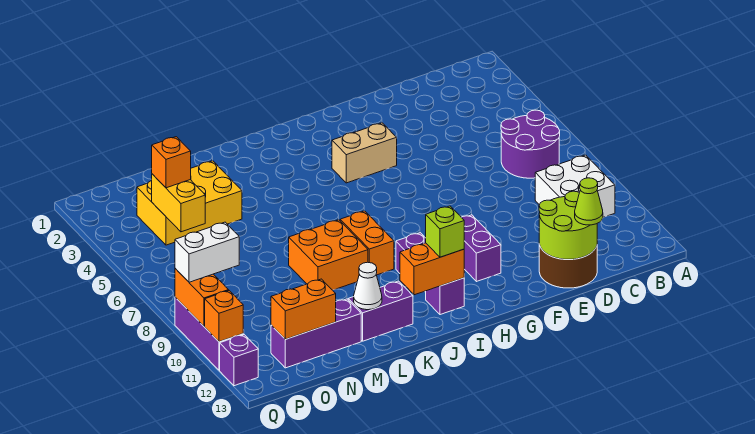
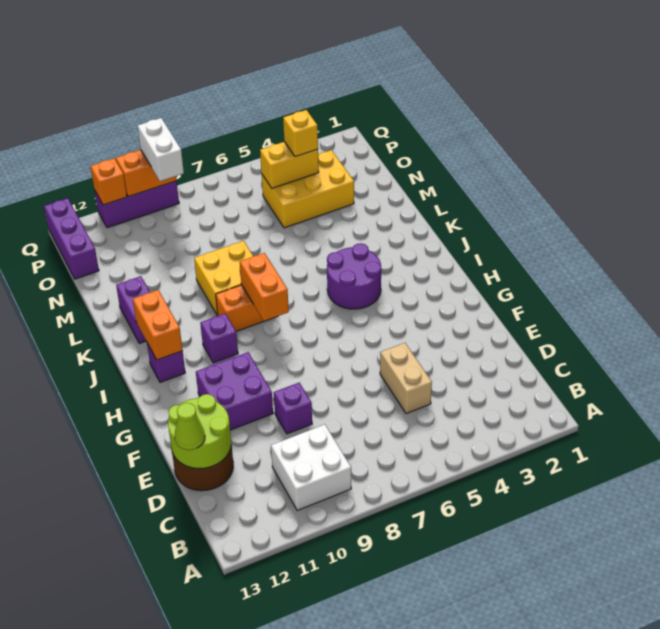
purple 2x2 round brick [501,110,560,178] -> purple 2x2 round brick moved to [327,243,381,309]
tan 1x2 brick [332,123,397,183] -> tan 1x2 brick moved to [380,343,432,414]
purple 1x2 brick [461,215,501,282] -> purple 2x2 brick [196,352,273,430]
lime 1x1 brick [426,206,464,257] -> none
orange 2x2 brick [289,220,368,290] -> yellow 2x2 brick [194,241,253,315]
white 1x1 cone [354,262,382,310] -> none
yellow 2x3 brick [137,161,242,245] -> yellow 2x3 brick turned to [262,150,354,228]
purple 1x3 brick [271,299,361,368] -> purple 1x3 brick moved to [44,198,99,279]
orange 1x2 brick [271,279,336,339] -> orange 1x2 brick moved to [240,253,289,321]
orange 1x1 brick [152,137,191,188] -> yellow 1x1 brick [283,110,318,157]
purple 1x1 brick [220,335,258,386] -> purple 1x1 brick moved to [274,383,312,434]

